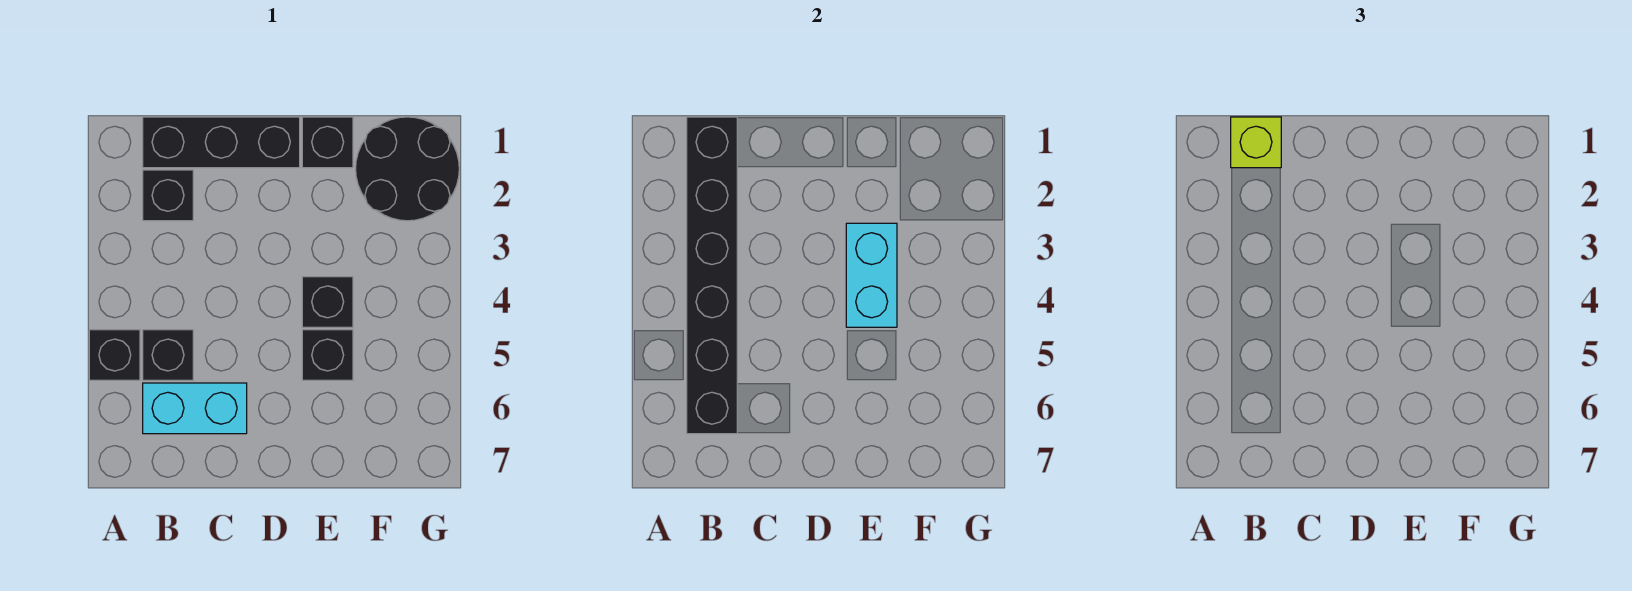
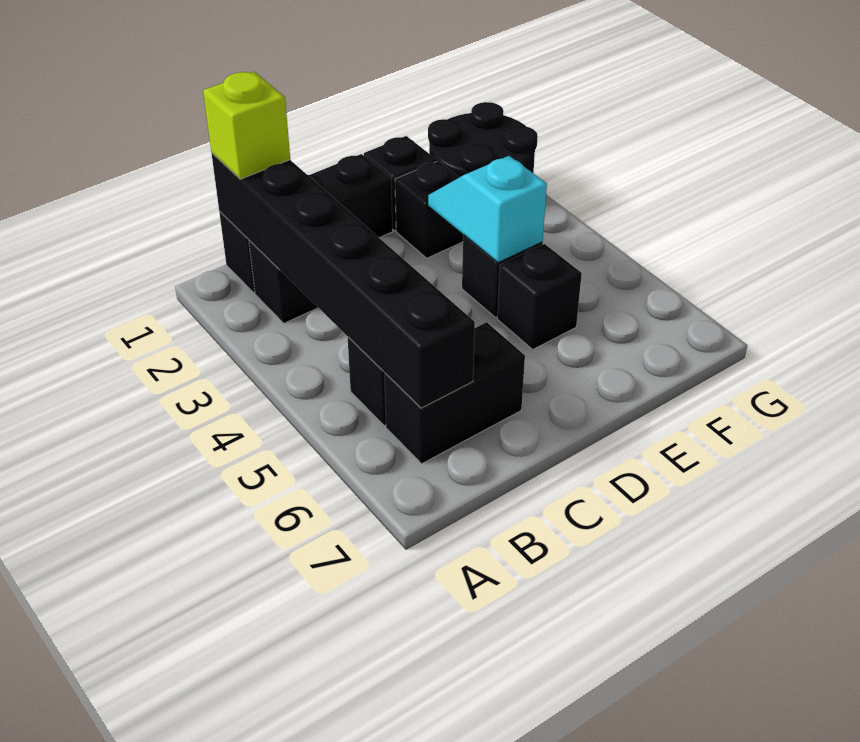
black 1x1 brick [89,330,140,380] -> black 1x1 brick moved to [395,161,463,258]
cyan 1x2 brick [143,383,247,434] -> black 1x2 brick [384,322,525,464]
cyan 1x2 brick [846,223,897,327] -> cyan 1x2 slope [428,156,547,263]

